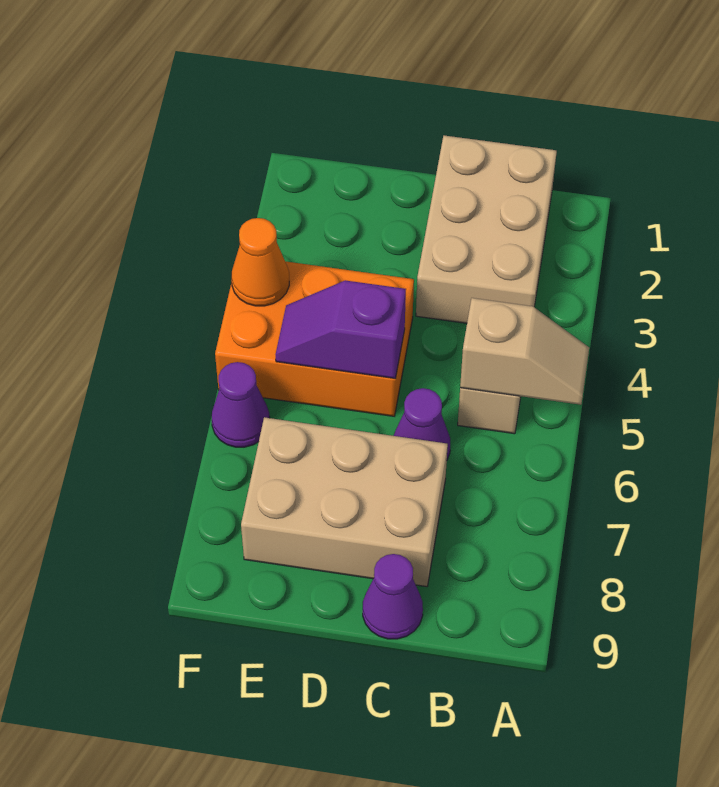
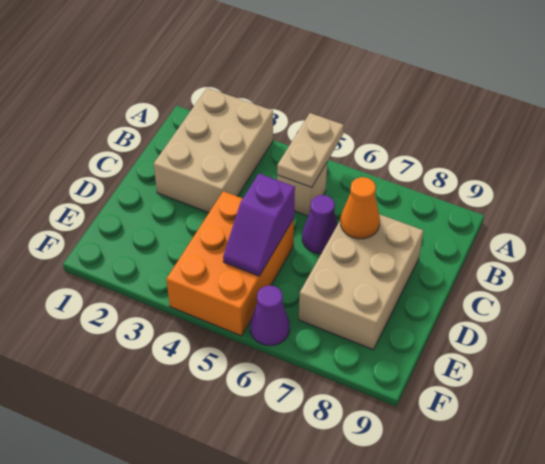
tan 1x2 slope [460,298,589,405] -> tan 1x2 plate [277,113,344,188]
tan 2x3 brick [416,135,557,323] -> tan 2x3 brick turned to [154,88,273,213]
purple 1x1 cone [363,554,423,639] -> none
orange 1x1 cone [231,218,289,306] -> orange 1x1 cone moved to [340,177,380,239]

